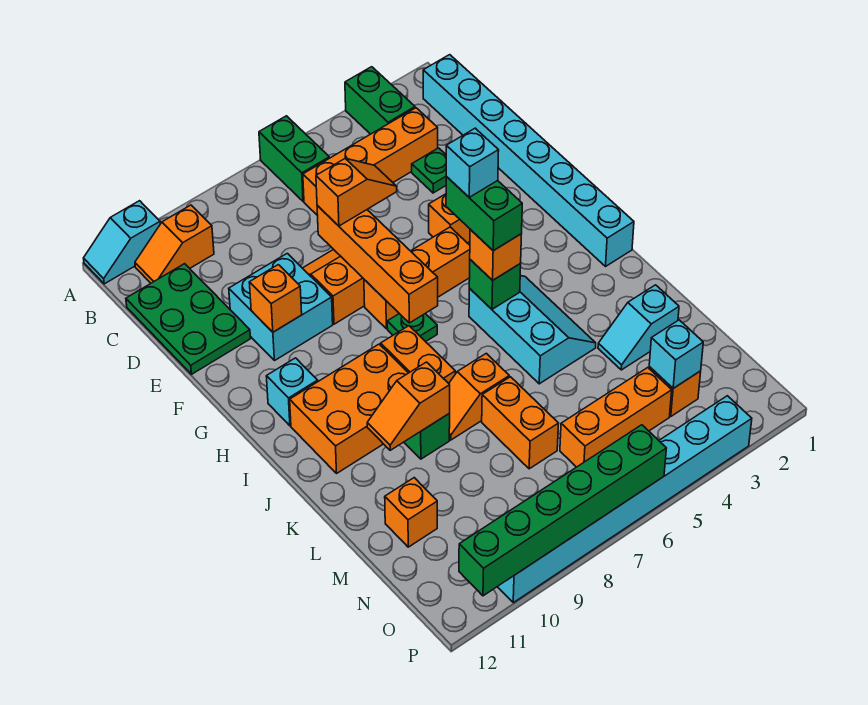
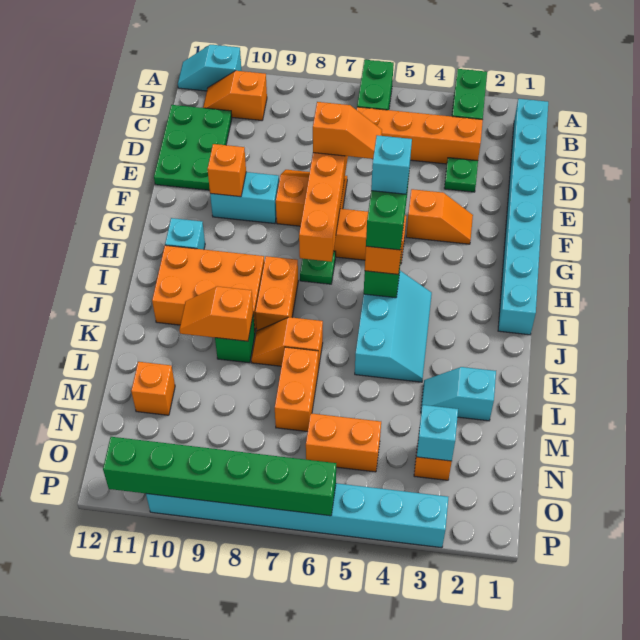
cyan 2x2 brick [229,253,333,361] -> cyan 1x2 brick [210,172,279,224]
orange 1x3 brick [560,368,672,467] -> orange 1x2 brick [306,413,381,472]

